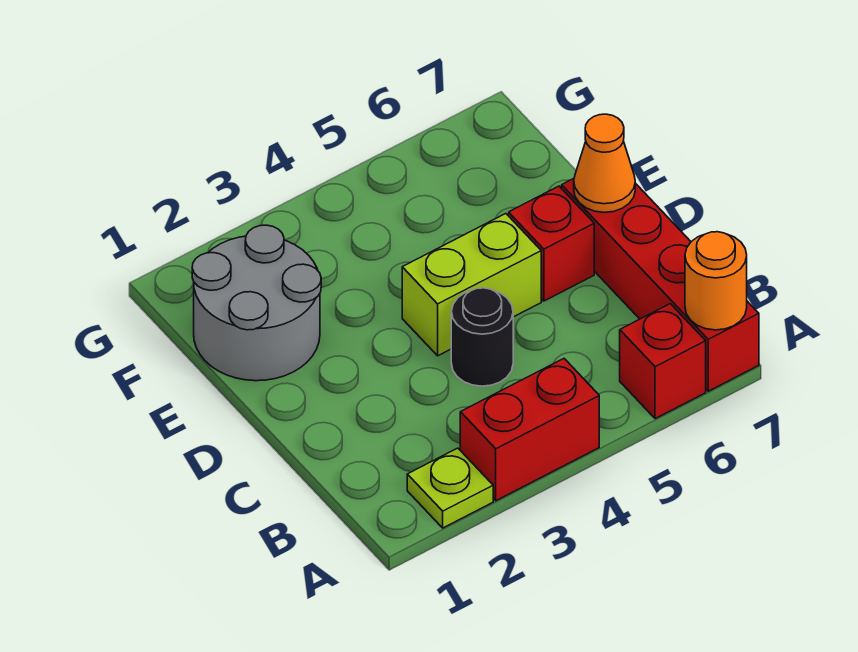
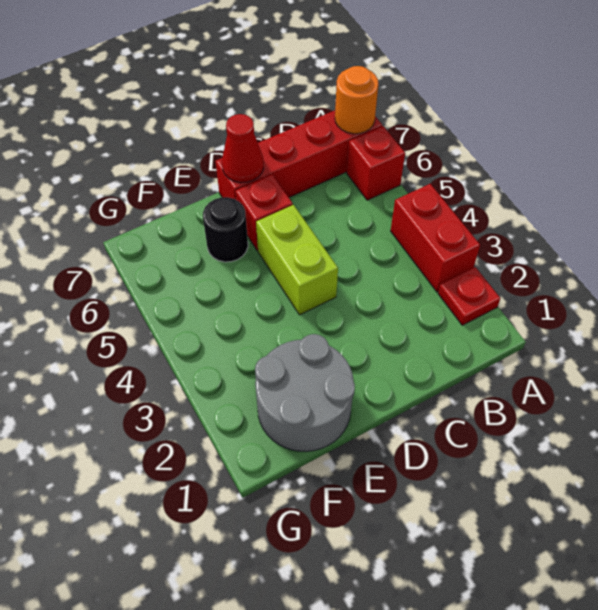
lime 1x1 plate [407,448,493,528] -> red 1x1 plate [438,267,500,325]
black 1x1 round brick [451,288,513,386] -> black 1x1 round brick moved to [203,197,248,262]
orange 1x1 cone [574,114,635,212] -> red 1x1 cone [222,114,264,183]

